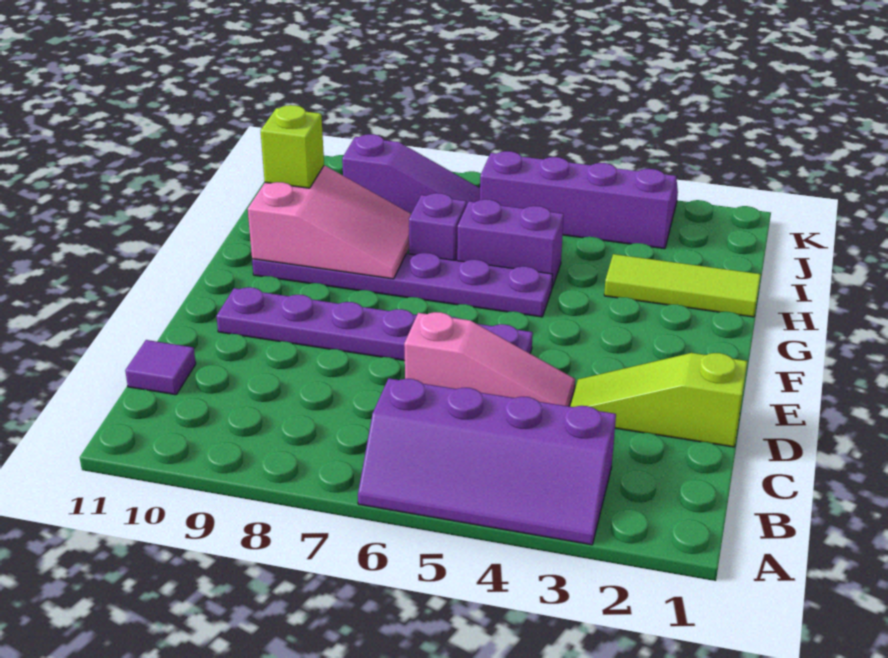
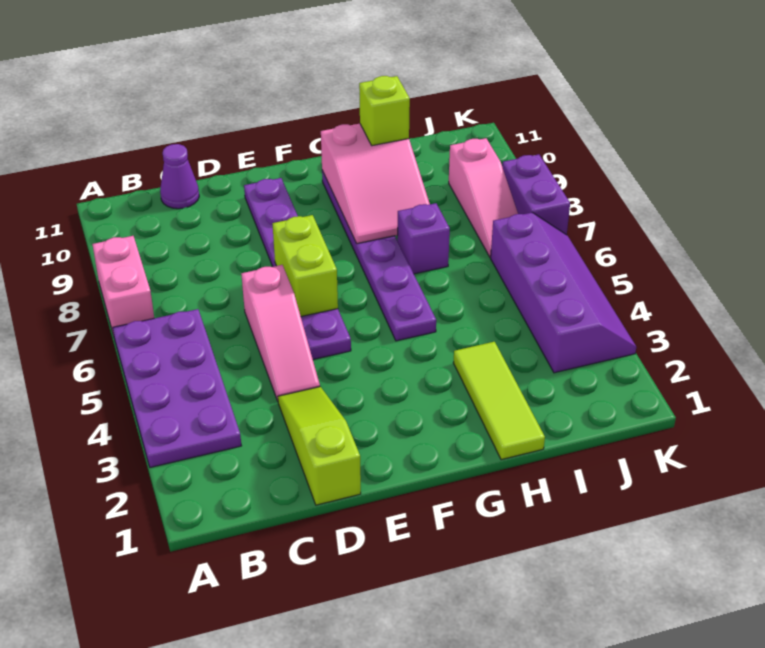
purple 2x4 slope [358,379,616,545] -> purple 2x4 plate [113,309,241,467]
none -> pink 1x2 brick [92,236,154,335]
purple 1x1 tile [125,340,196,395] -> purple 1x1 cone [160,144,199,209]
none -> lime 1x2 brick [272,215,338,316]
purple 1x2 brick [457,199,564,288] -> purple 1x2 brick moved to [502,154,570,235]
purple 1x3 slope [342,134,480,213] -> pink 1x3 slope [449,138,518,257]

